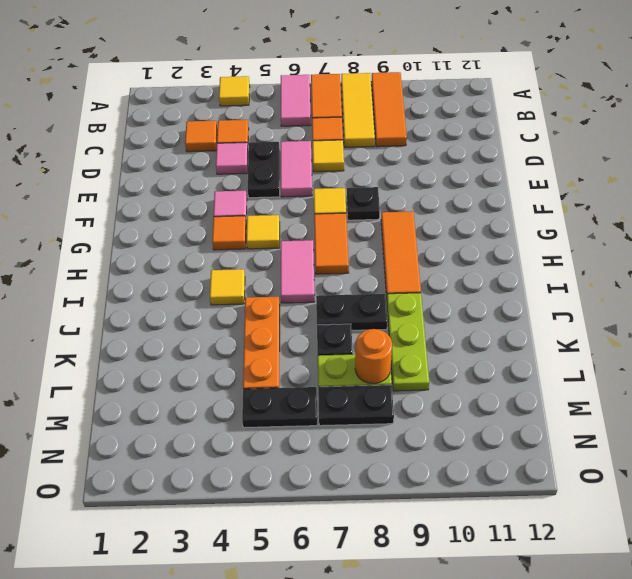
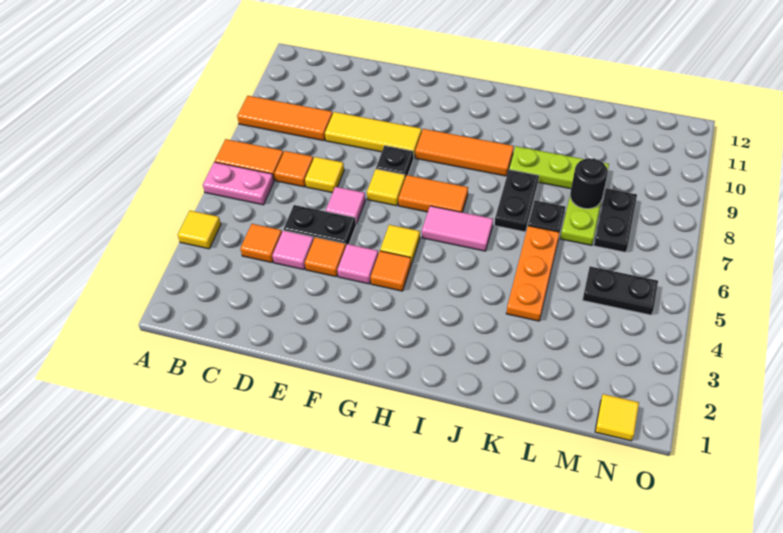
pink 1x2 tile [281,75,311,126] -> pink 1x2 plate [203,162,274,205]
yellow 1x3 tile [341,73,375,147] -> yellow 1x3 tile moved to [325,112,422,157]
orange 1x1 tile [185,121,217,152] -> orange 1x1 tile moved to [305,237,346,277]
pink 1x2 tile [281,141,312,197] -> pink 1x1 tile [326,187,365,224]
yellow 1x1 tile [210,269,245,305] -> yellow 1x1 tile moved to [595,394,639,441]
orange 1x3 plate [243,297,280,389] -> orange 1x3 plate turned to [506,226,560,321]
orange 1x1 round brick [355,329,392,384] -> black 1x1 round brick [570,158,608,209]
black 1x2 plate [242,387,317,428] -> black 1x2 plate turned to [583,266,658,315]

